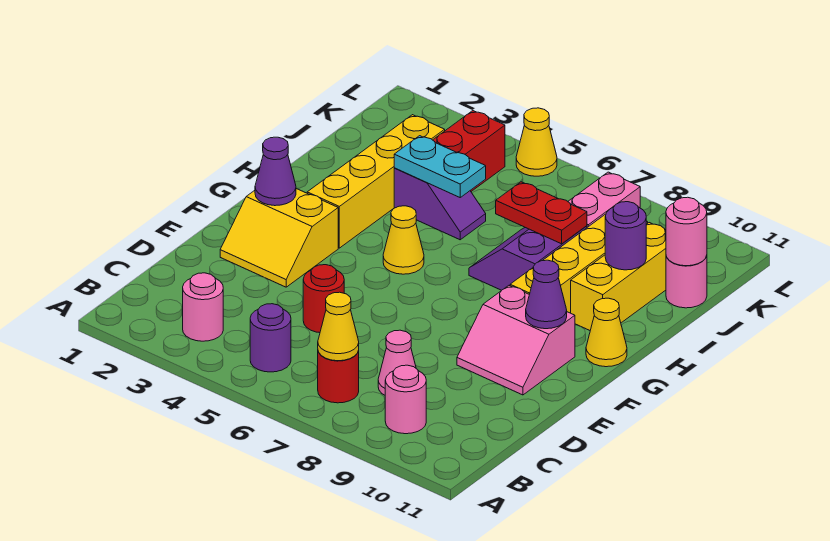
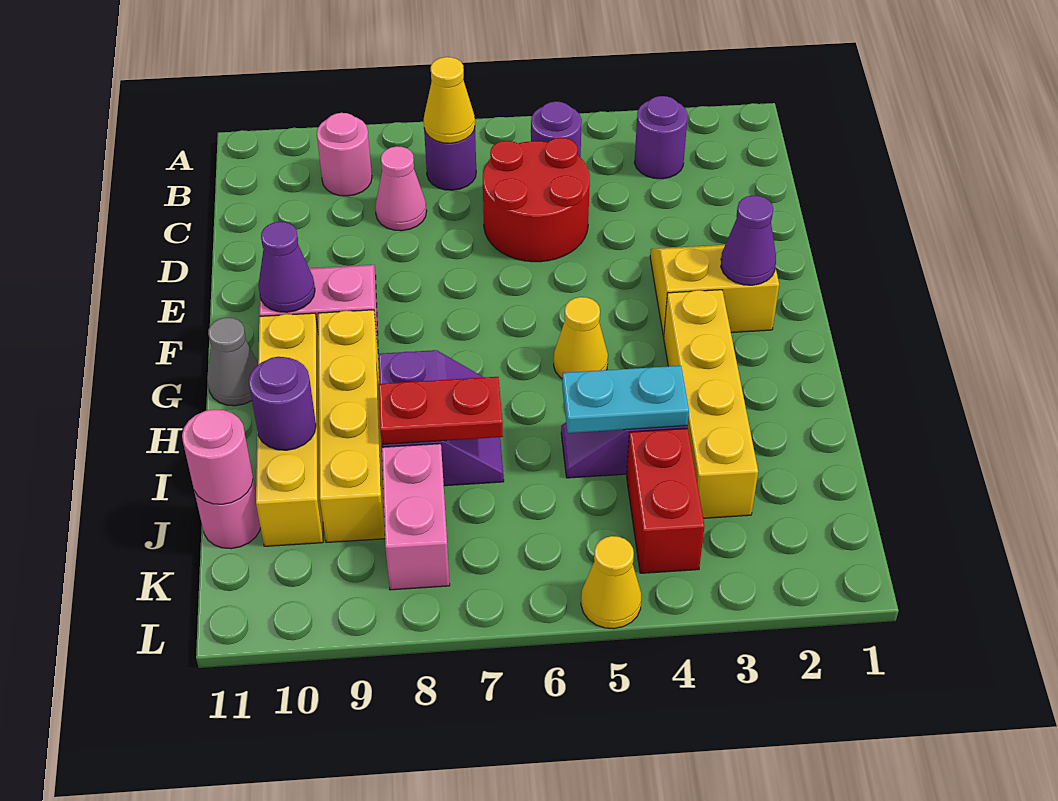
pink 1x1 round brick [183,273,223,341] -> purple 1x1 round brick [634,96,688,179]
red 1x1 round brick [318,351,359,403] -> purple 1x1 round brick [424,128,476,190]
red 1x1 round brick [303,265,344,333] -> red 2x2 round brick [483,138,590,262]
yellow 1x1 cone [586,298,627,367] -> grey 1x1 cone [207,318,258,406]
yellow 1x3 brick [571,223,666,330] -> yellow 1x4 brick [256,313,323,546]

